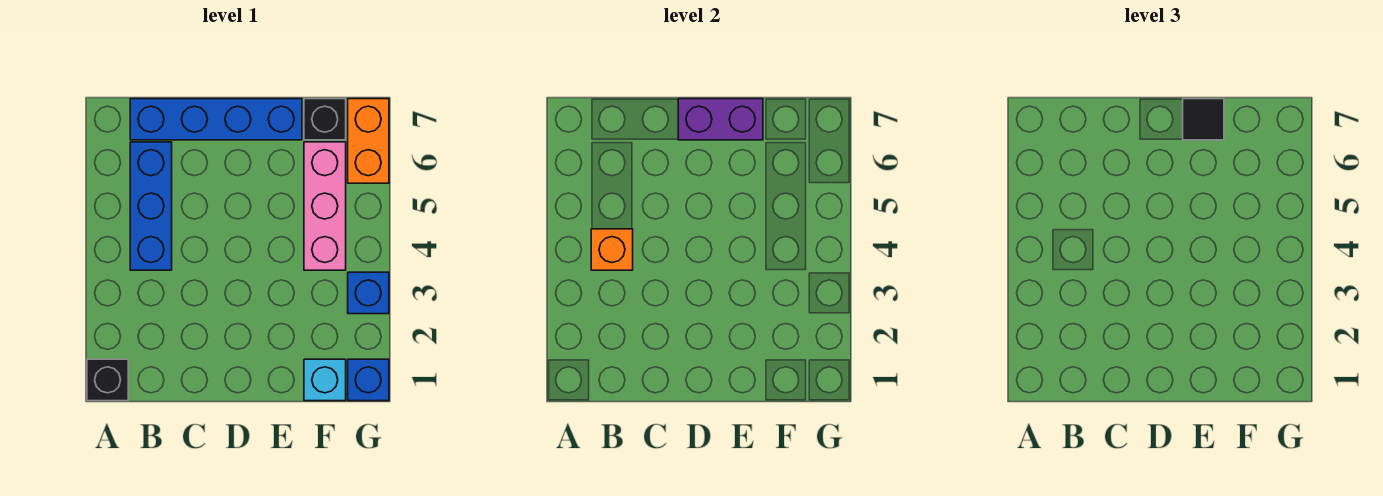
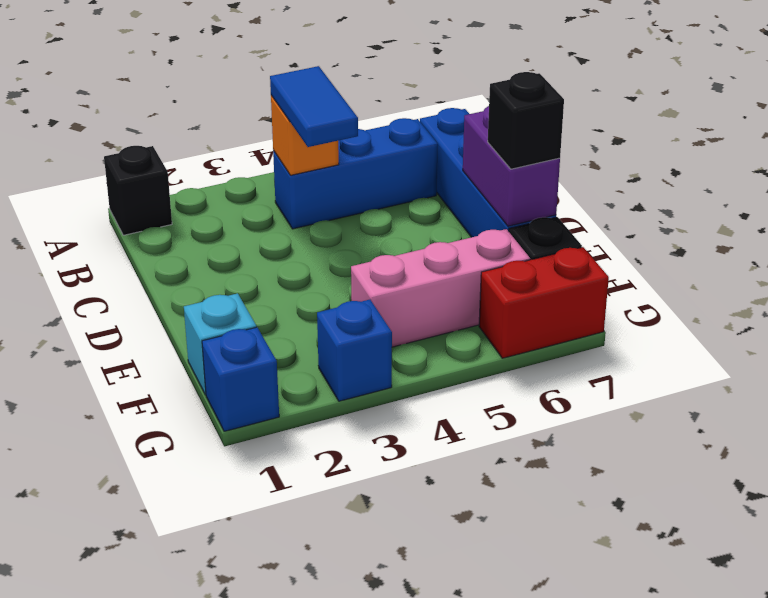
none -> blue 1x2 tile [270,66,358,147]
black 1x1 tile [1183,99,1224,140] -> black 1x1 brick [488,72,564,169]
orange 1x2 brick [348,99,389,183] -> red 1x2 brick [479,247,609,358]

